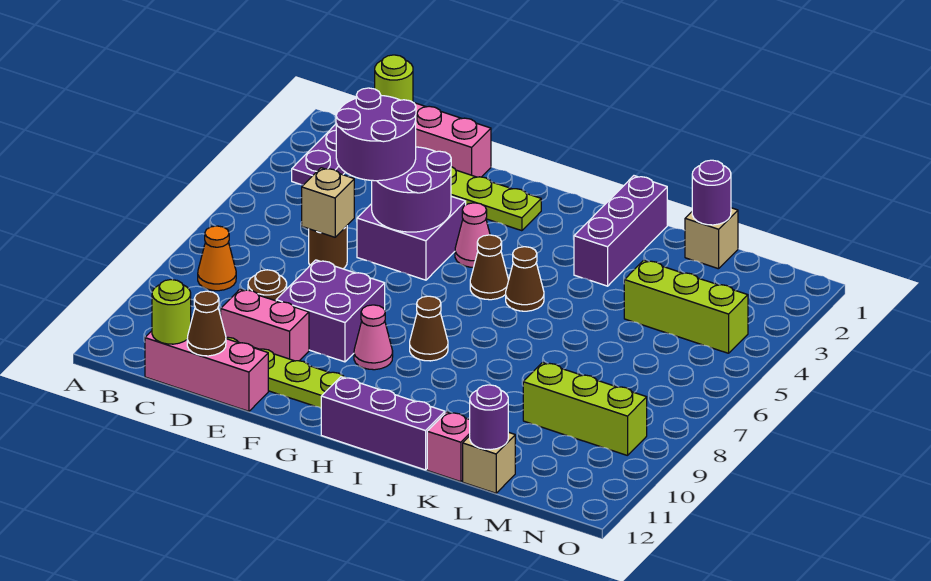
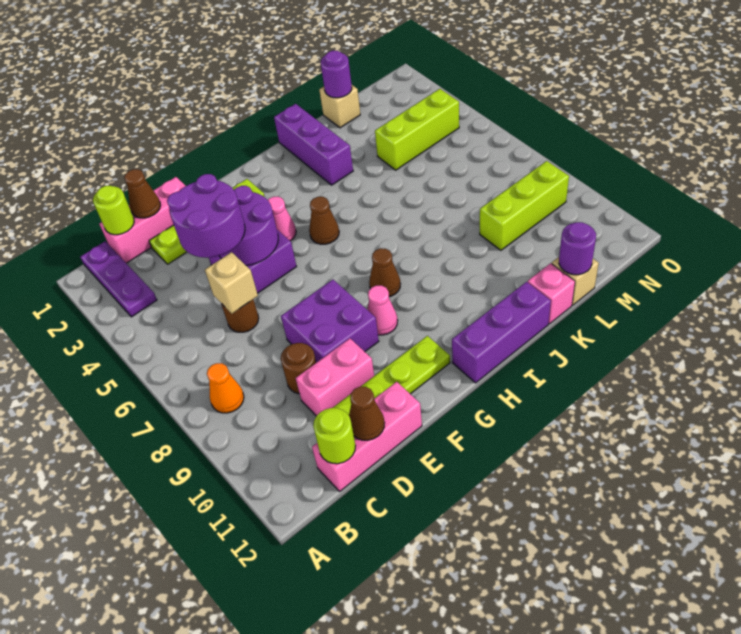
brown 1x1 cone [506,247,544,311] -> brown 1x1 cone moved to [124,169,161,218]

